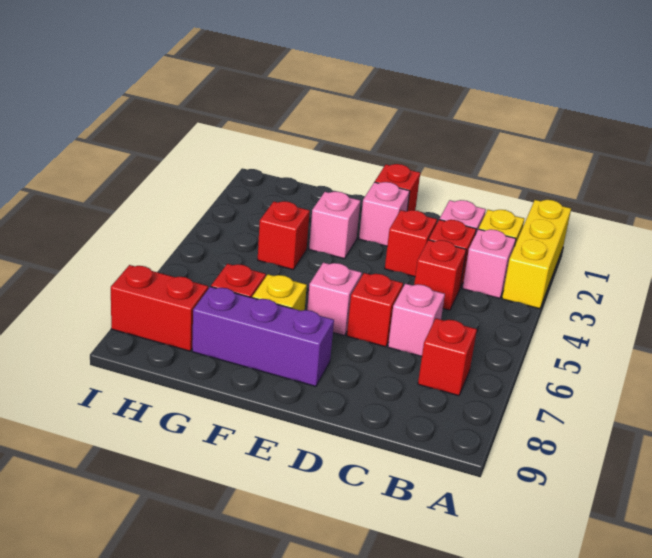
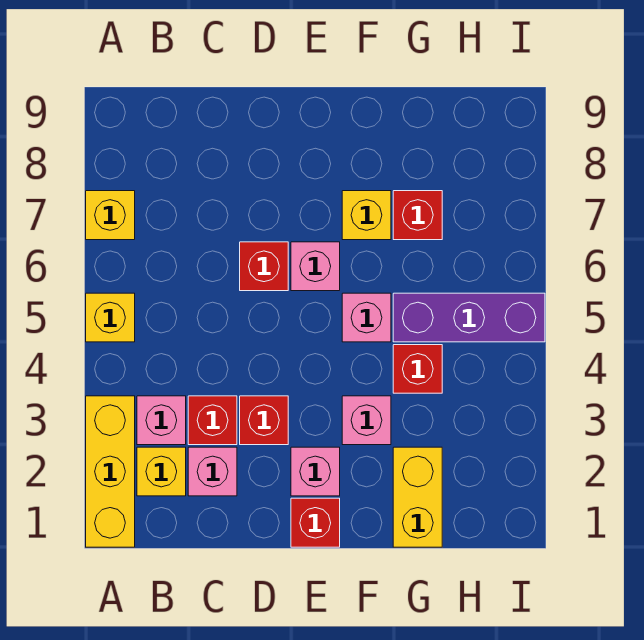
none -> yellow 1x1 brick [86,293,135,342]
none -> yellow 1x1 brick [86,191,135,240]
red 1x1 brick [418,318,477,396] -> none
red 1x1 brick [414,240,466,310] -> none
pink 1x1 brick [388,284,445,357] -> pink 1x1 brick moved to [342,293,391,342]
purple 1x3 brick [192,287,334,386] -> purple 1x3 brick moved to [393,293,545,342]
none -> yellow 1x2 brick [393,447,442,547]
red 1x2 brick [111,265,208,351] -> none

